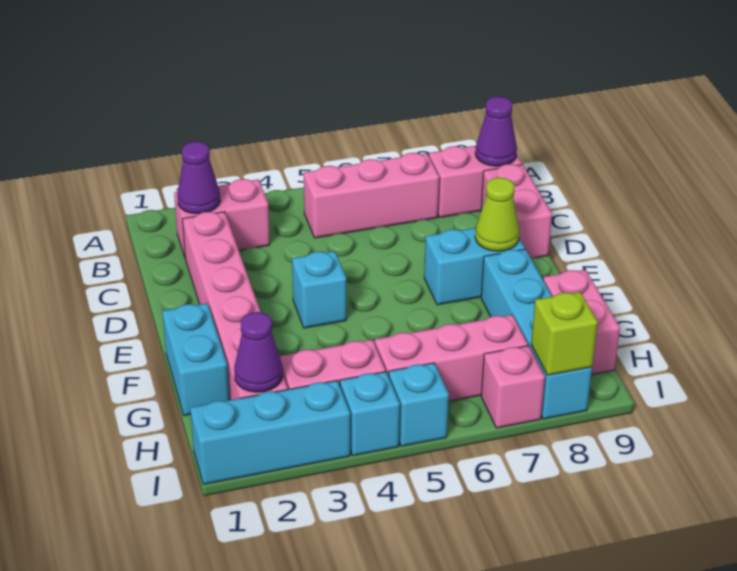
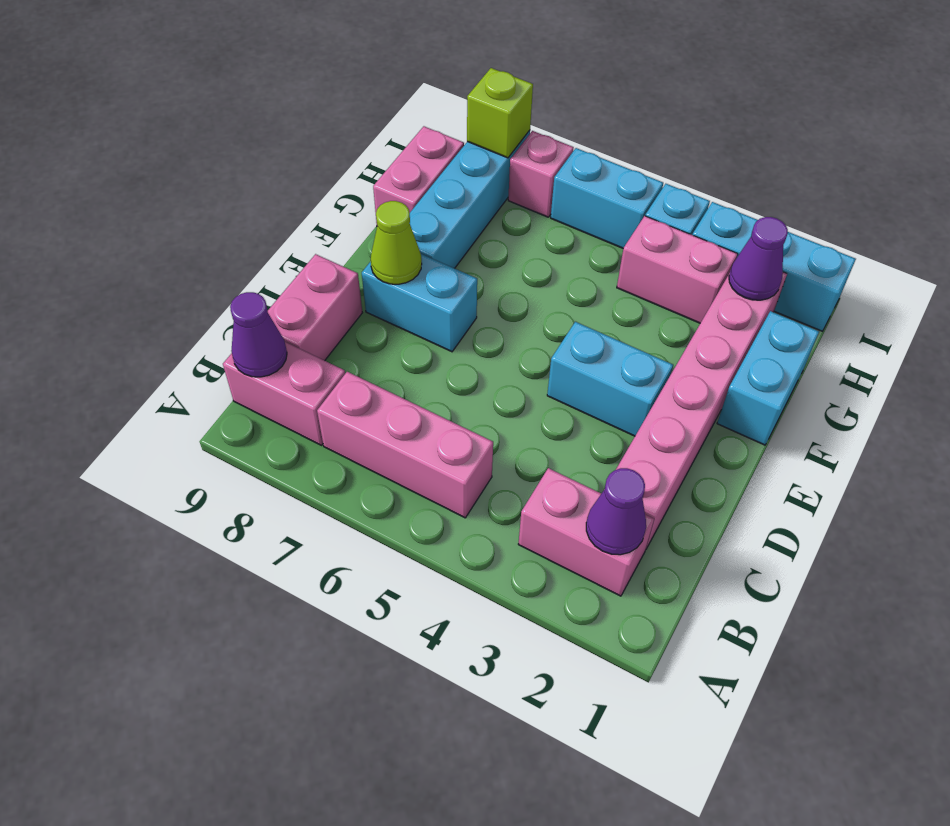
cyan 1x1 brick [292,251,346,328] -> cyan 1x2 brick [547,322,673,436]
pink 1x3 brick [375,315,528,401] -> none
cyan 1x1 brick [389,363,449,446] -> cyan 1x2 brick [551,148,663,248]

